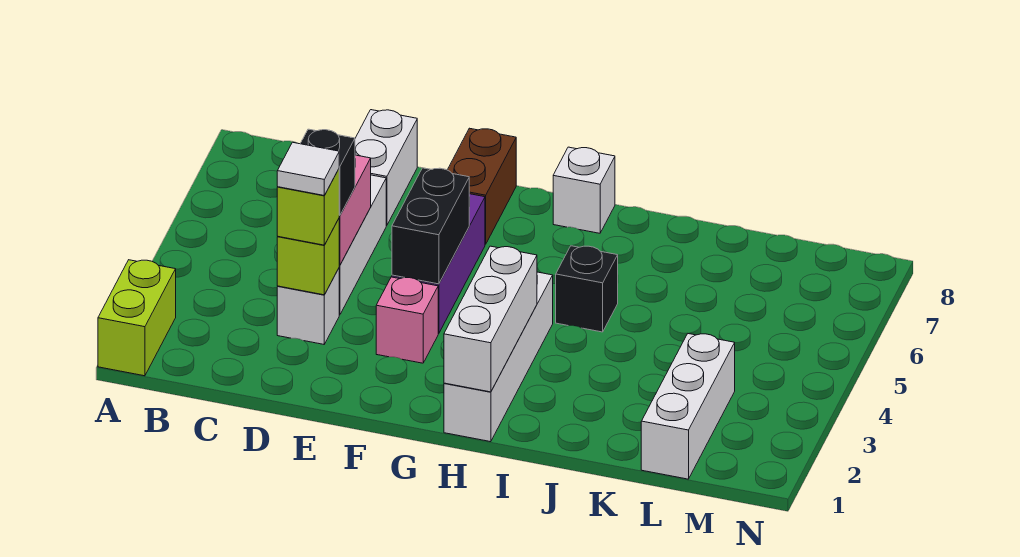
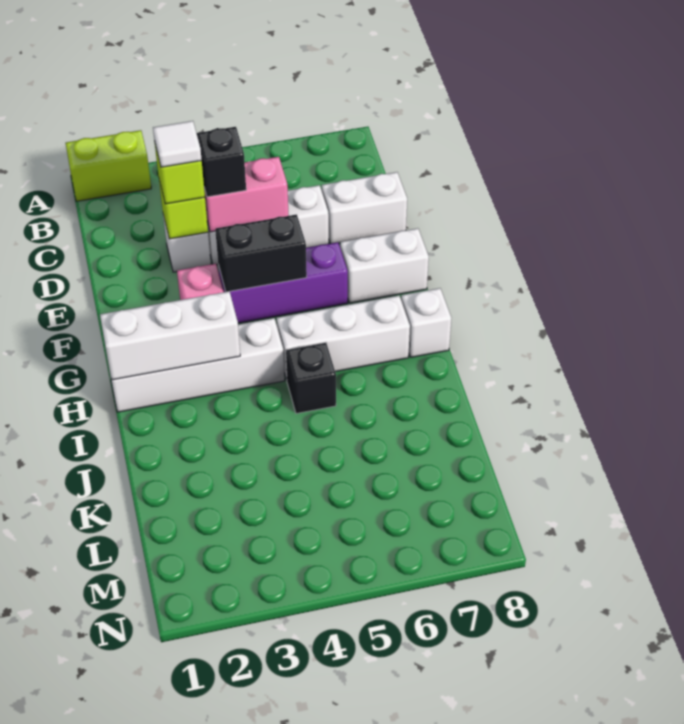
brown 1x2 brick [448,128,516,244] -> white 1x2 brick [340,228,429,303]
white 1x3 brick [641,334,735,479] -> white 1x3 brick moved to [277,296,410,380]

